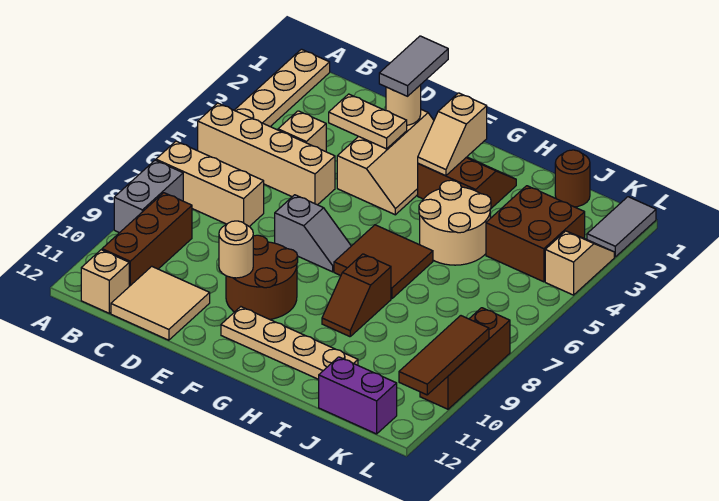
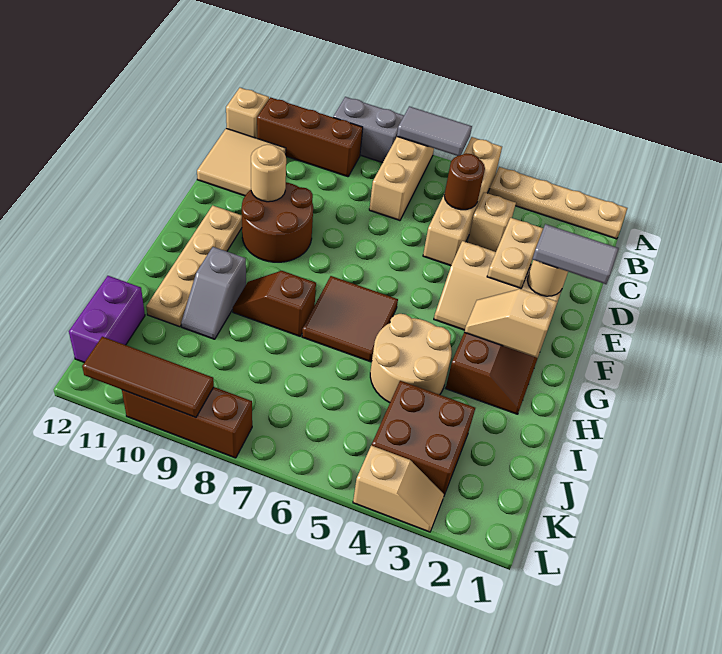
grey 1x2 slope [275,195,351,272] -> grey 1x2 slope moved to [181,247,246,339]
brown 1x1 round brick [555,150,590,207] -> brown 1x1 round brick moved to [444,153,485,210]
grey 1x2 tile [587,197,656,257] -> grey 1x2 tile moved to [397,106,472,156]

